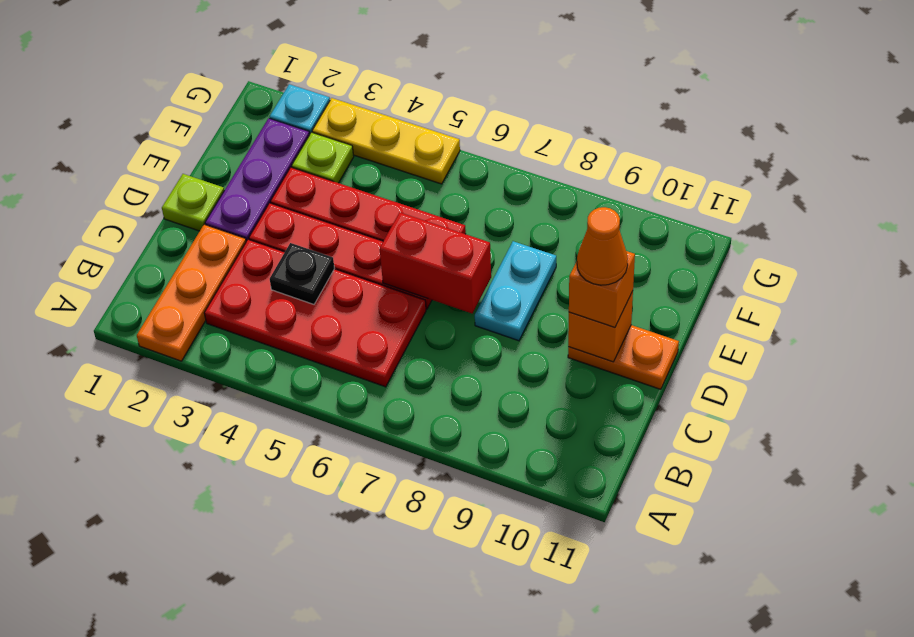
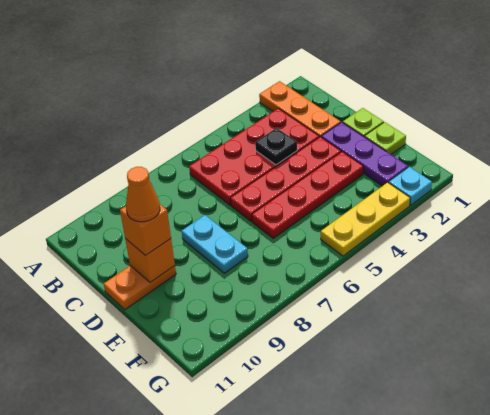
red 1x2 brick [380,212,491,313] -> none
lime 1x1 plate [292,132,354,183] -> lime 1x1 plate moved to [365,122,406,154]

